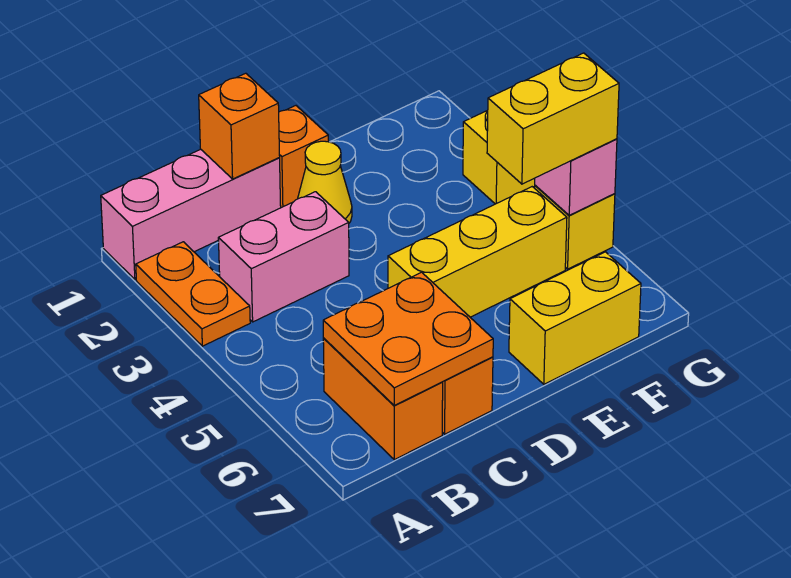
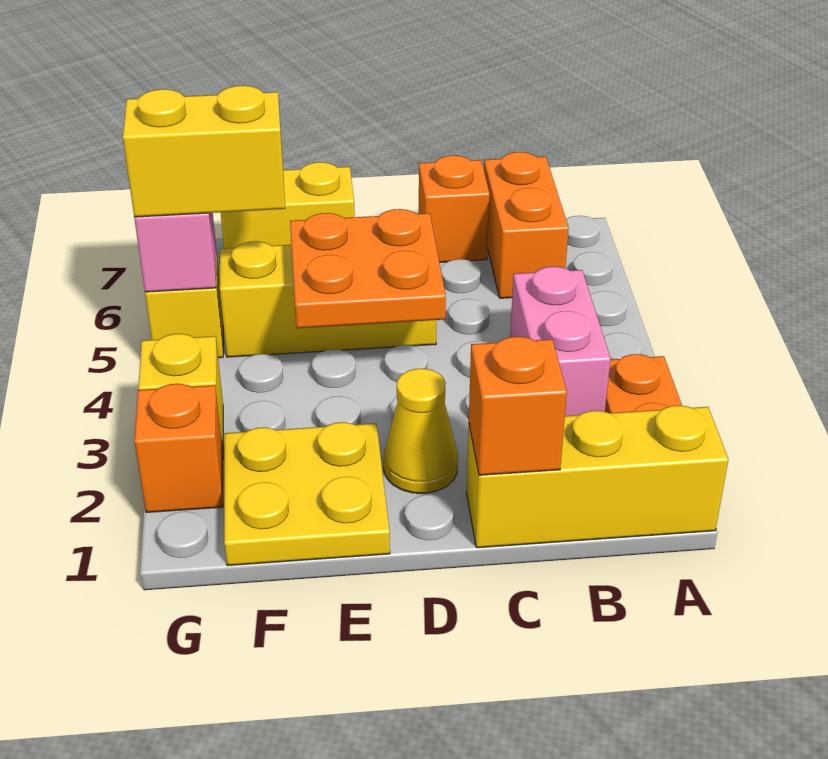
pink 1x3 brick [101,149,281,279] -> yellow 1x3 brick [466,405,728,548]
pink 1x2 brick [218,192,349,322] -> pink 1x2 brick turned to [510,266,611,416]
orange 2x2 plate [323,272,493,405] -> orange 2x2 plate moved to [290,209,446,328]
orange 1x1 brick [279,106,328,208] -> orange 1x1 brick moved to [135,384,223,513]
none -> yellow 2x2 plate [224,422,390,566]

